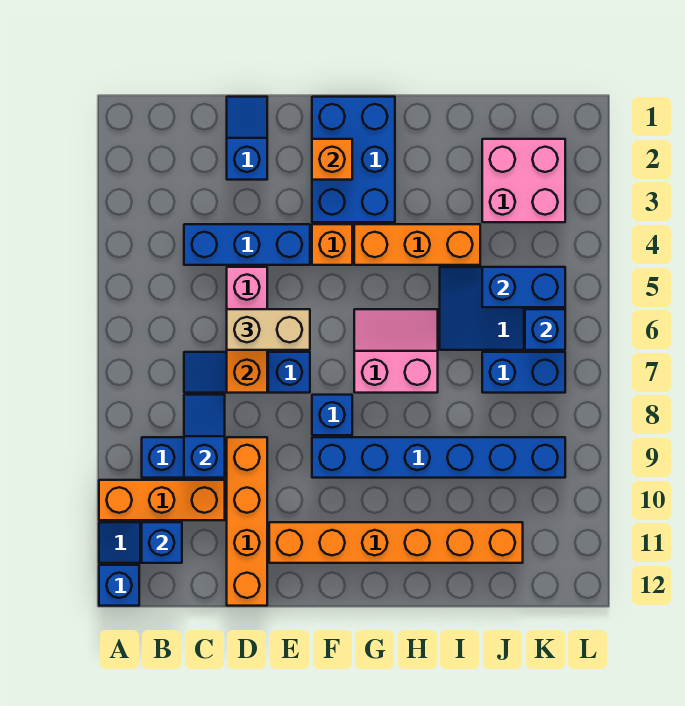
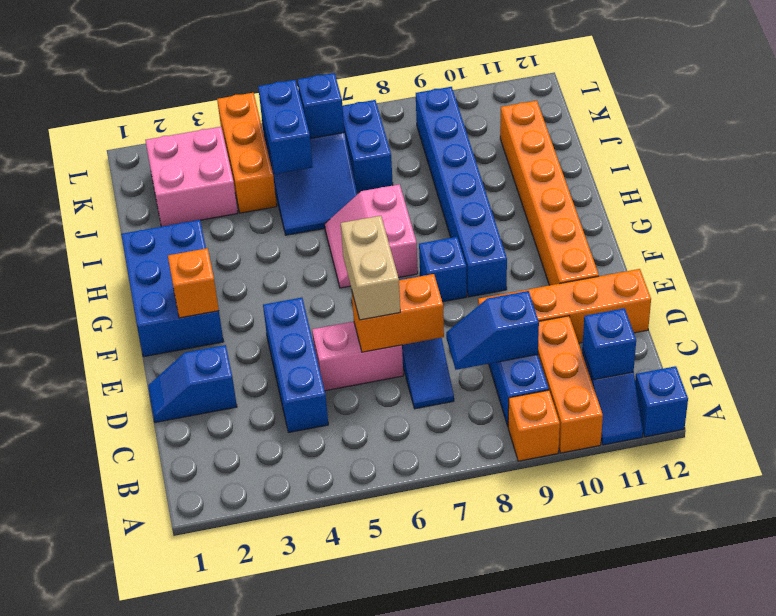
blue 2x3 brick [312,97,395,222] -> blue 2x3 brick turned to [121,220,224,357]
orange 1x1 brick [312,224,352,265] -> orange 1x1 brick moved to [508,390,560,461]
orange 1x3 brick [354,224,480,265] -> orange 1x3 brick moved to [217,93,277,213]

